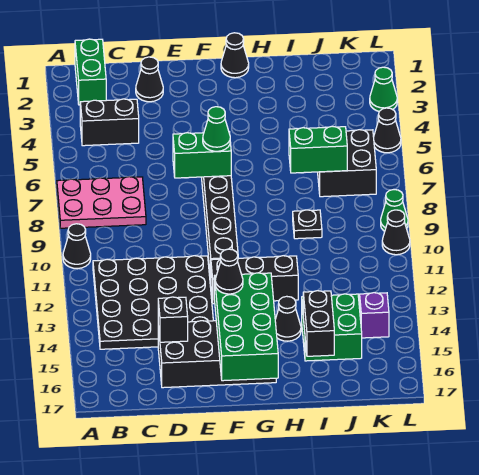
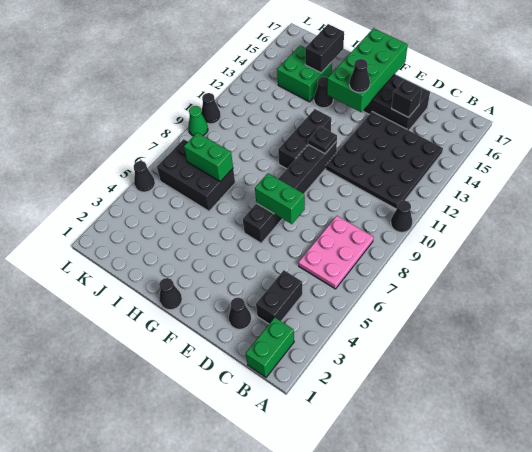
pink 2x3 plate [57,177,146,228] -> pink 2x3 plate turned to [299,216,373,289]
black 1x2 brick [80,99,139,146] -> black 1x2 brick turned to [256,270,302,324]
green 1x1 cone [203,107,230,151] -> none
black 1x3 brick [211,256,298,304] -> black 1x3 brick turned to [278,109,331,169]
black 1x1 plate [293,210,322,239] -> black 1x1 plate moved to [308,126,337,154]
black 2x2 brick [318,130,376,197] -> black 2x3 brick [157,139,235,211]
purple 1x1 brick [360,293,389,338] -> none
green 1x1 cone [370,67,397,111] -> none

